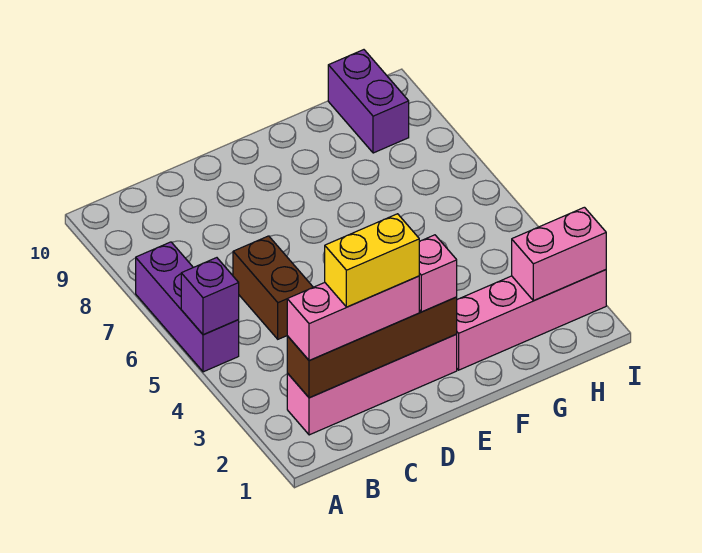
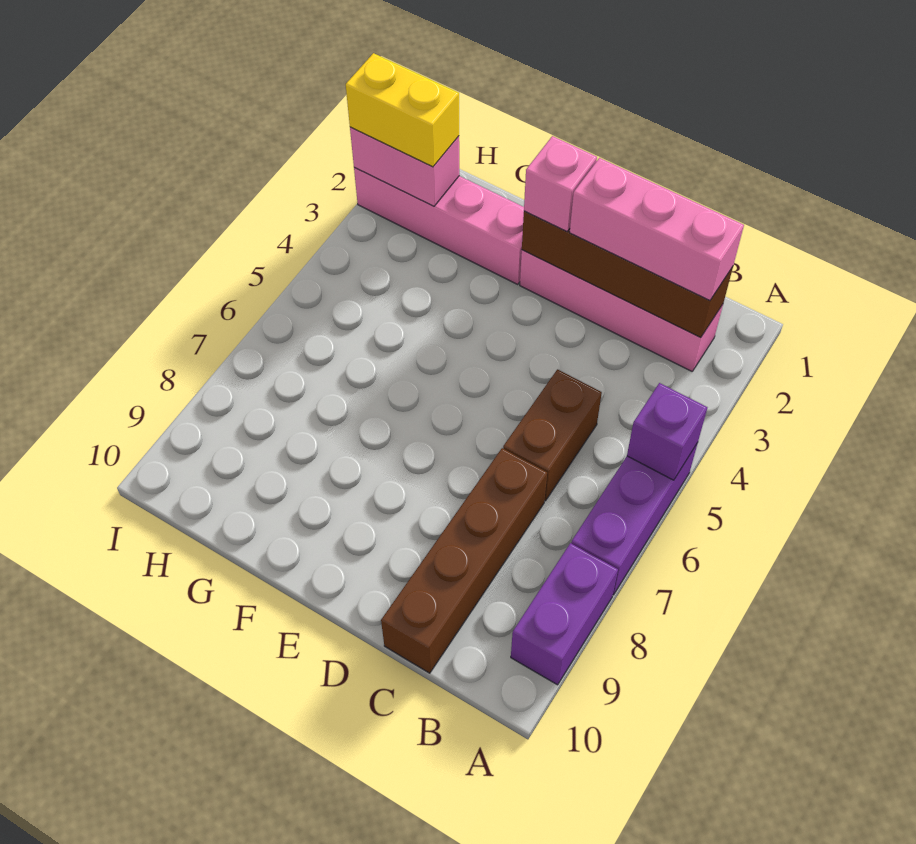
yellow 1x2 brick [325,214,420,307] -> yellow 1x2 brick moved to [346,53,459,167]
none -> brown 1x4 brick [381,448,547,673]
purple 1x2 brick [328,50,409,153] -> purple 1x2 brick moved to [511,543,618,685]

